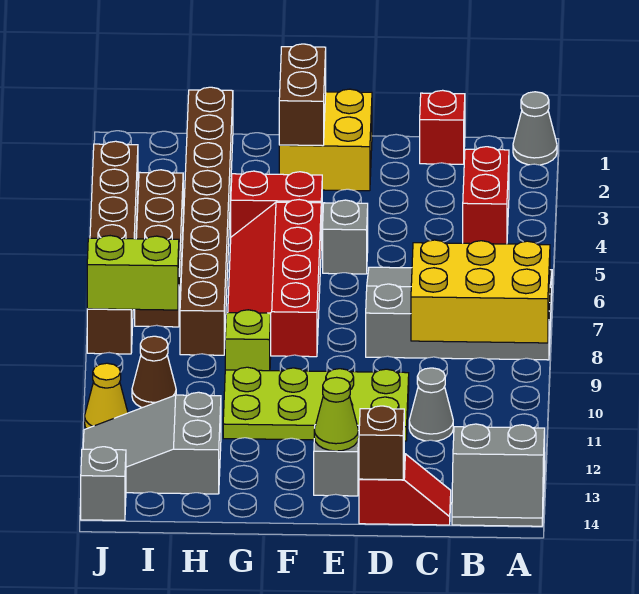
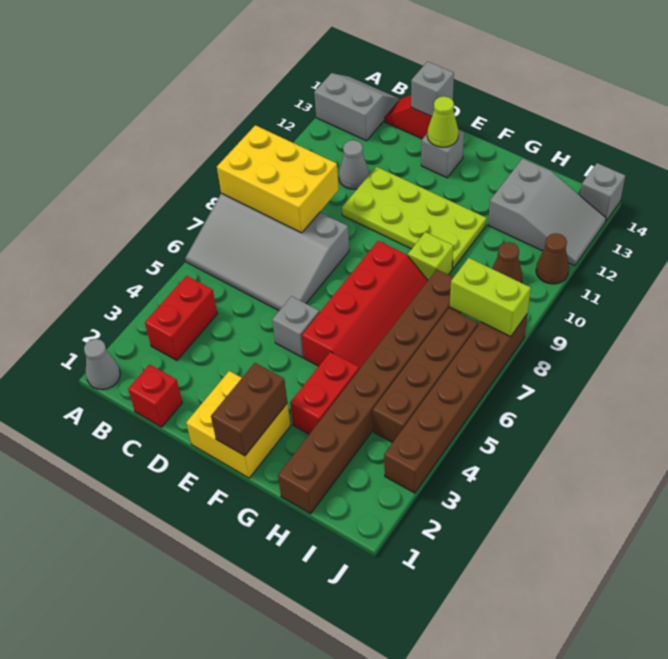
brown 1x1 brick [359,406,404,480] -> grey 1x1 brick [411,61,454,117]
red 1x2 brick [231,171,322,242] -> red 1x2 brick turned to [290,352,359,434]
yellow 1x1 cone [85,363,128,429] -> brown 1x1 cone [536,233,569,284]

